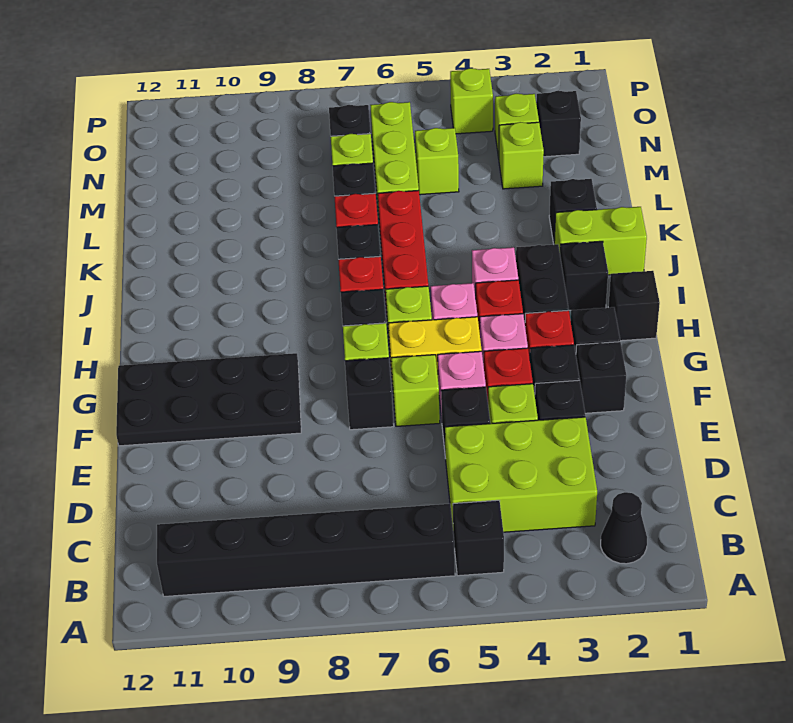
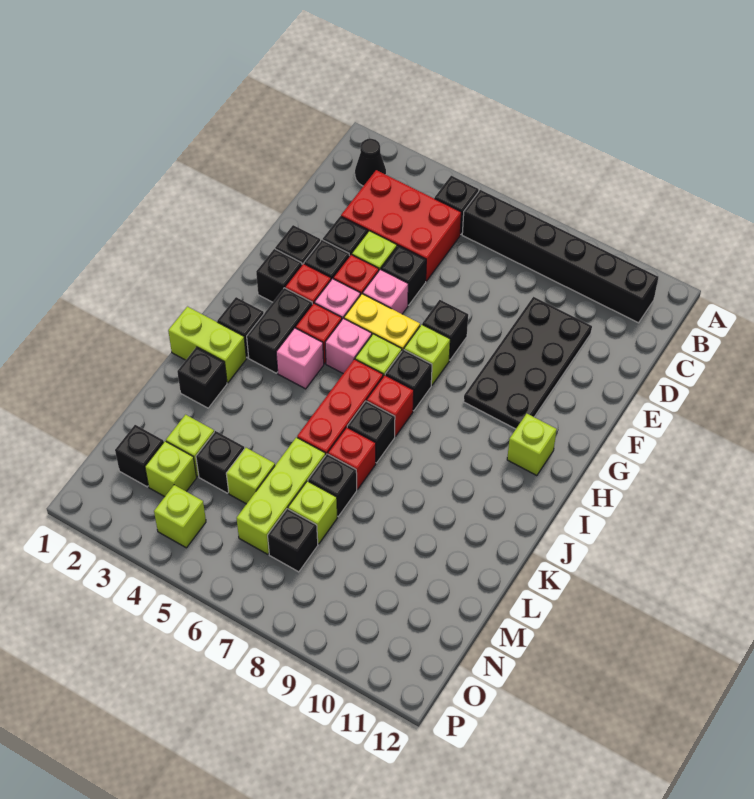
lime 2x3 brick [445,417,597,532] -> red 2x3 brick [341,170,461,281]
lime 1x1 brick [391,355,440,426] -> lime 1x1 brick moved to [507,414,557,476]
black 2x4 plate [116,353,301,446] -> black 2x4 plate turned to [464,297,592,429]
black 1x1 brick [608,271,660,341] -> black 1x1 brick moved to [196,431,244,493]

